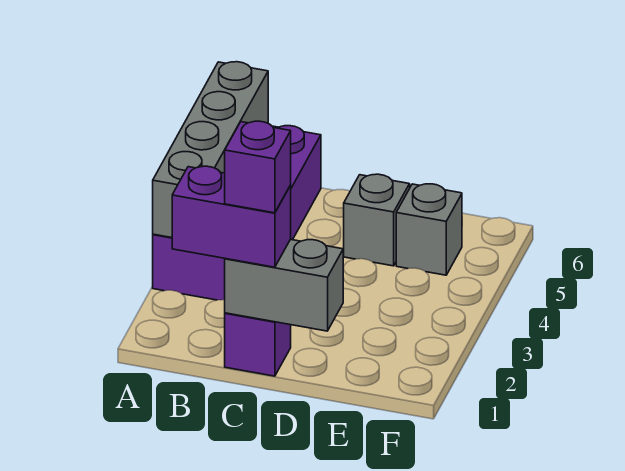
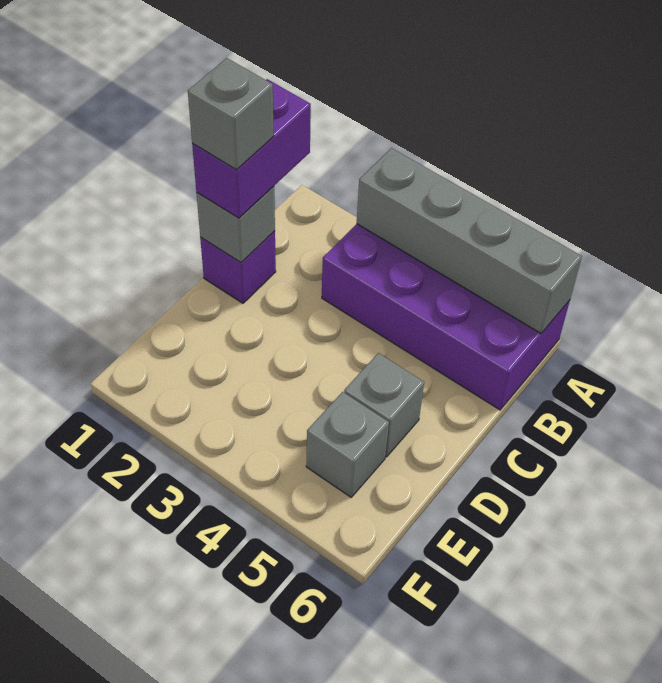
grey 1x2 brick [225,239,343,331] -> grey 1x1 brick [196,186,275,263]
purple 1x1 brick [225,121,291,213] -> grey 1x1 brick [188,58,274,170]

